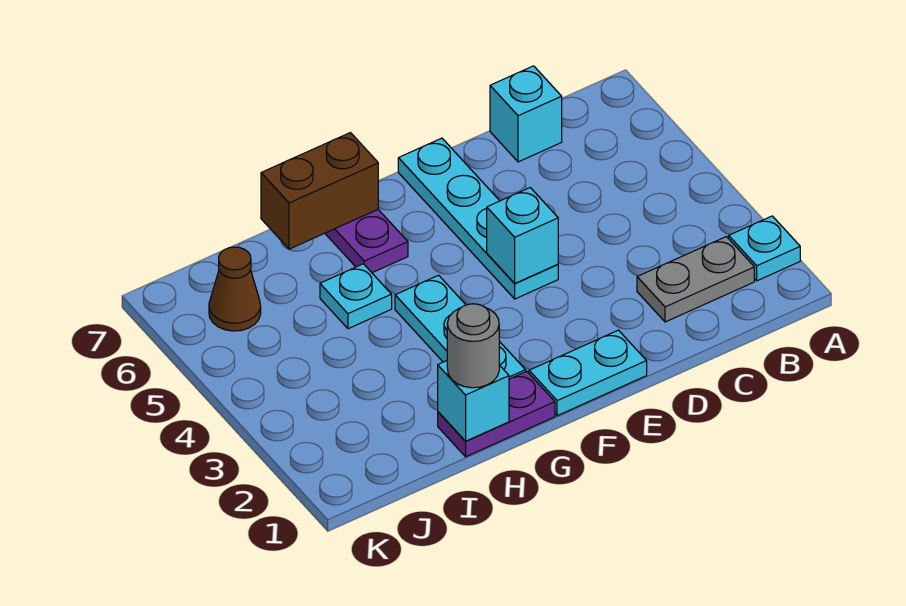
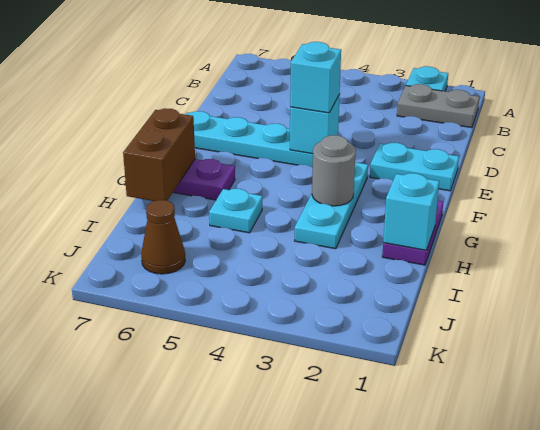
grey 1x2 plate [637,237,754,322] -> grey 1x2 plate turned to [397,84,479,128]
cyan 1x1 brick [490,66,562,162] -> cyan 1x1 brick moved to [290,42,341,113]
cyan 1x2 plate [529,330,647,416] -> cyan 1x2 plate turned to [370,143,459,191]
cyan 1x3 plate [395,275,526,379] -> cyan 1x3 plate turned to [295,162,368,249]
grey 1x1 round brick [447,304,499,388] -> grey 1x1 round brick moved to [312,135,356,206]

